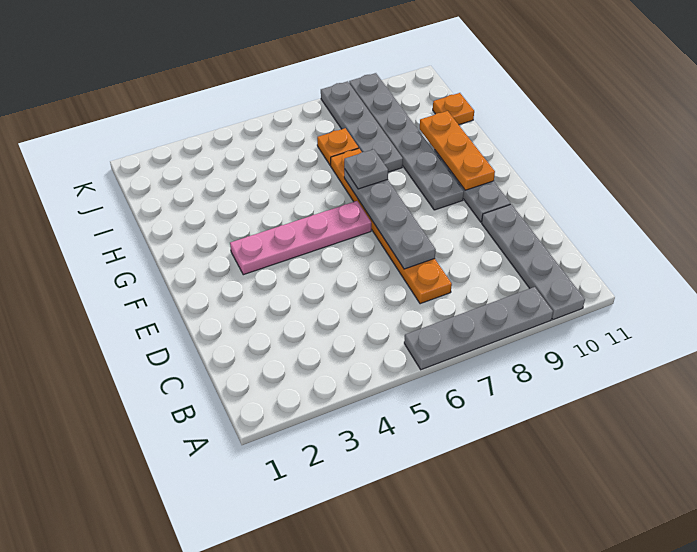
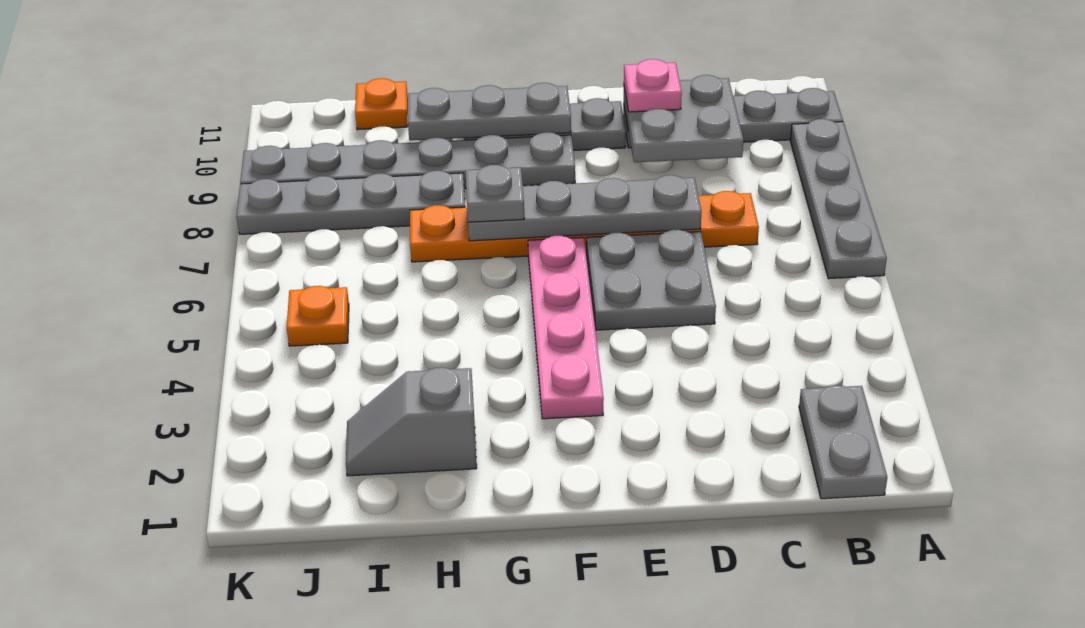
none -> grey 1x2 plate [799,385,887,499]
none -> grey 2x2 plate [624,75,744,162]
none -> grey 2x2 plate [587,230,716,330]
none -> pink 1x1 plate [624,59,682,112]
orange 1x3 plate [420,111,495,190] -> grey 1x3 plate [408,83,571,141]
none -> grey 1x2 slope [346,367,477,476]
orange 1x1 plate [317,128,359,166] -> orange 1x1 plate moved to [287,286,349,346]

